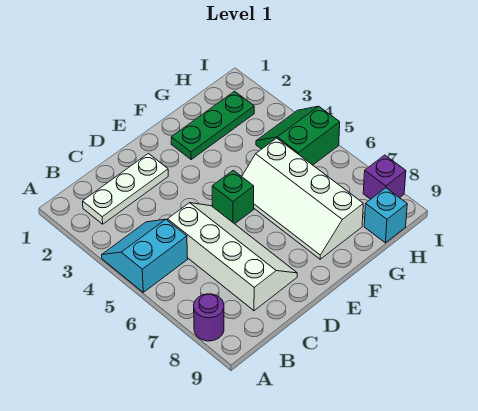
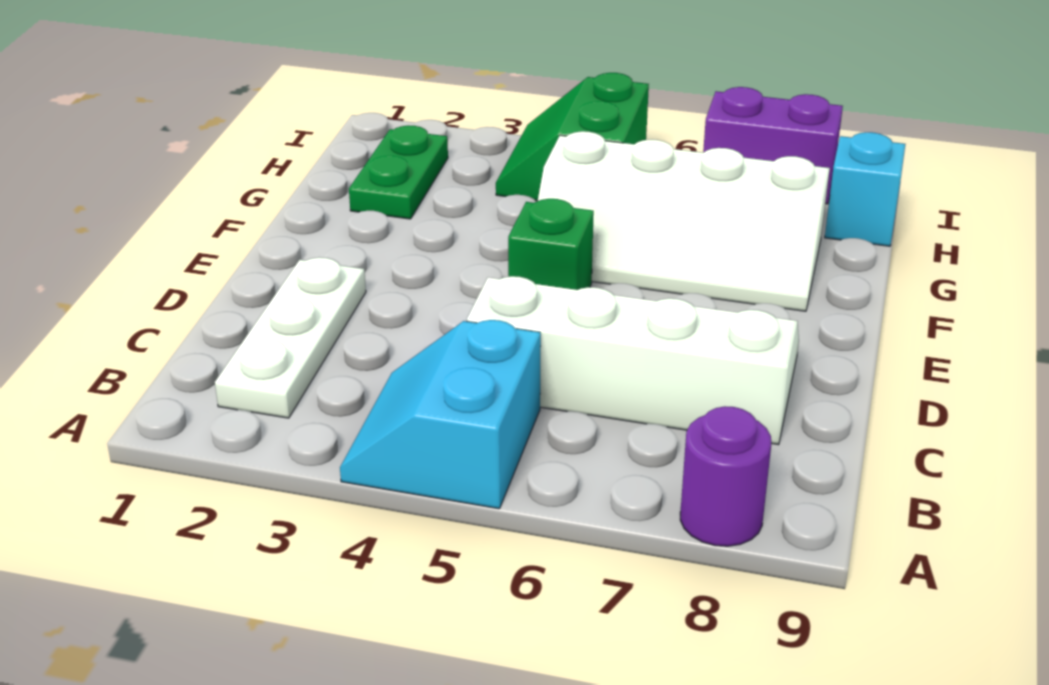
green 1x3 plate [171,91,254,159] -> green 1x2 plate [349,125,448,219]
purple 1x1 brick [363,155,406,199] -> purple 1x2 brick [703,87,843,204]

